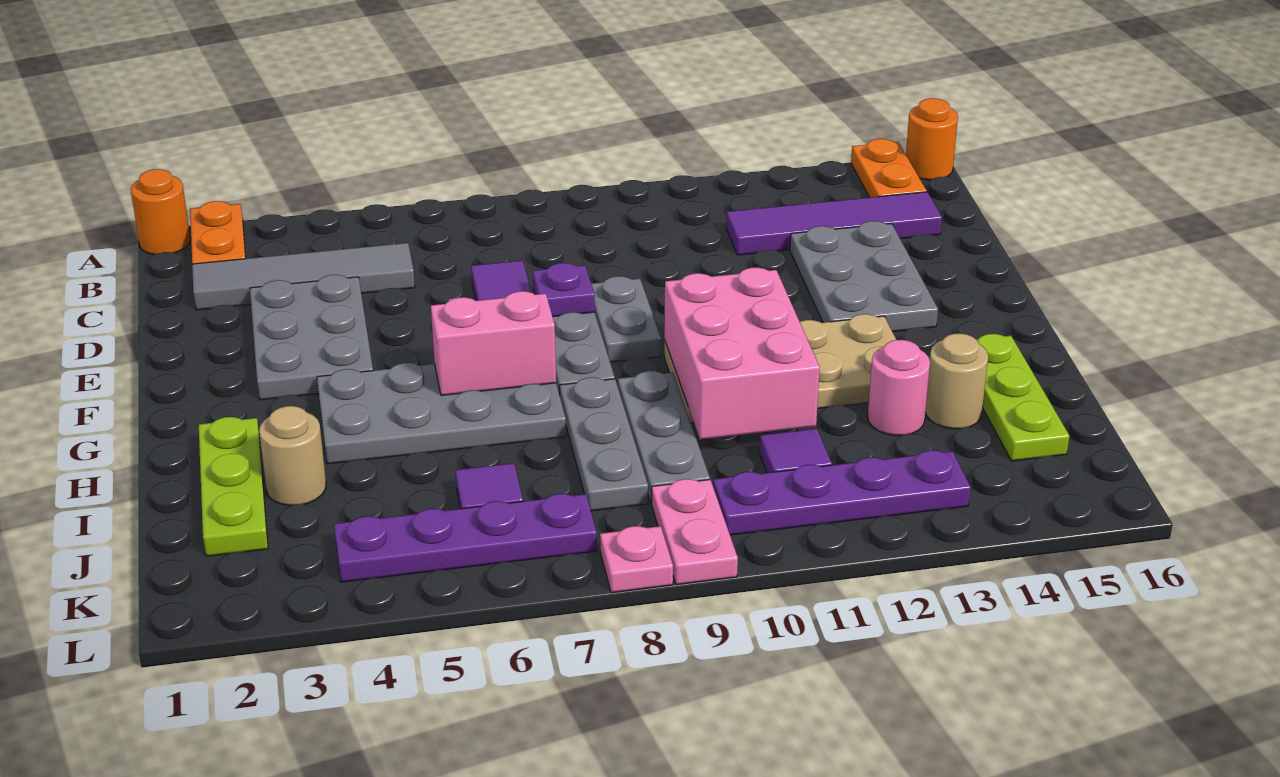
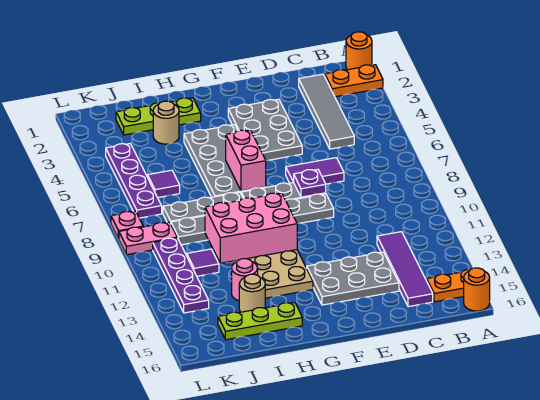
grey 2x3 plate [250,275,373,400] -> grey 2x3 plate turned to [228,99,302,160]

